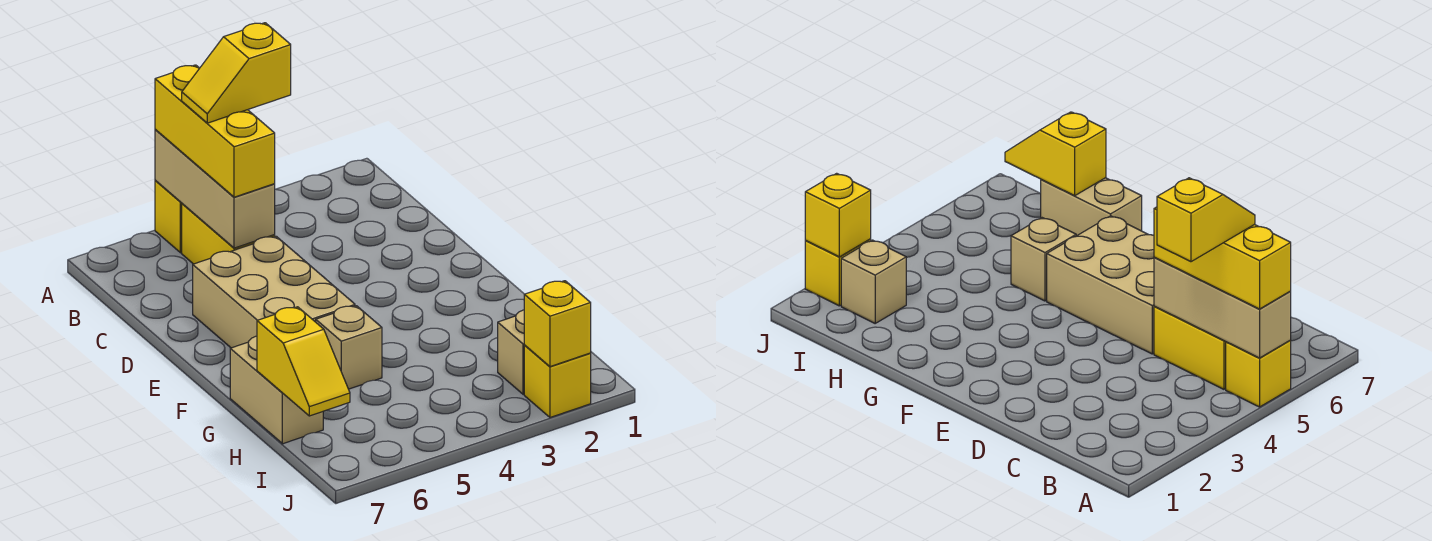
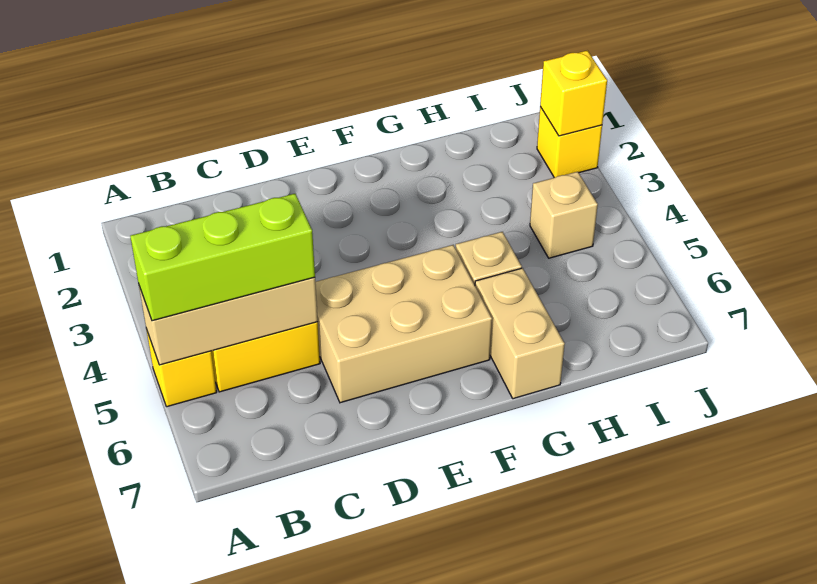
yellow 1x3 brick [155,65,275,197] -> lime 1x3 brick [130,194,315,321]
yellow 1x2 slope [182,23,291,123] -> none
tan 1x2 brick [230,336,323,444] -> tan 1x2 brick turned to [475,268,565,399]
yellow 1x2 slope [257,307,350,416] -> none
tan 1x1 brick [498,310,525,394] -> tan 1x1 brick moved to [530,172,598,258]

